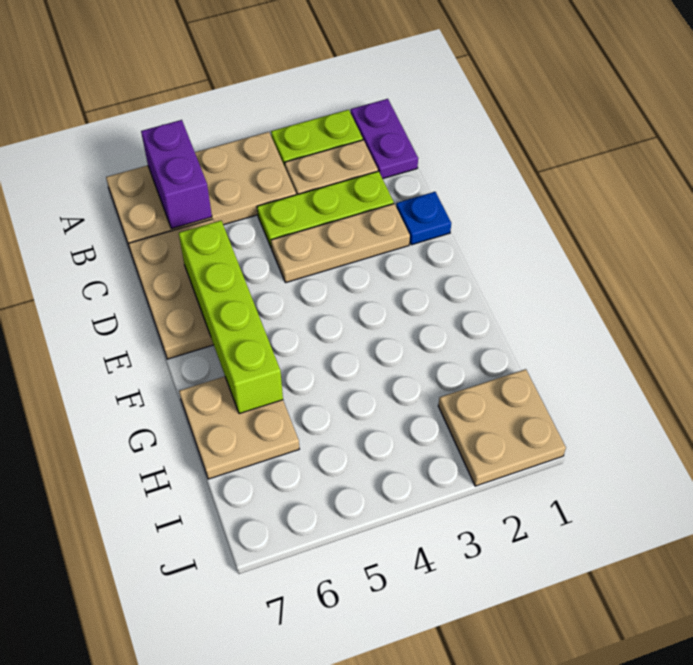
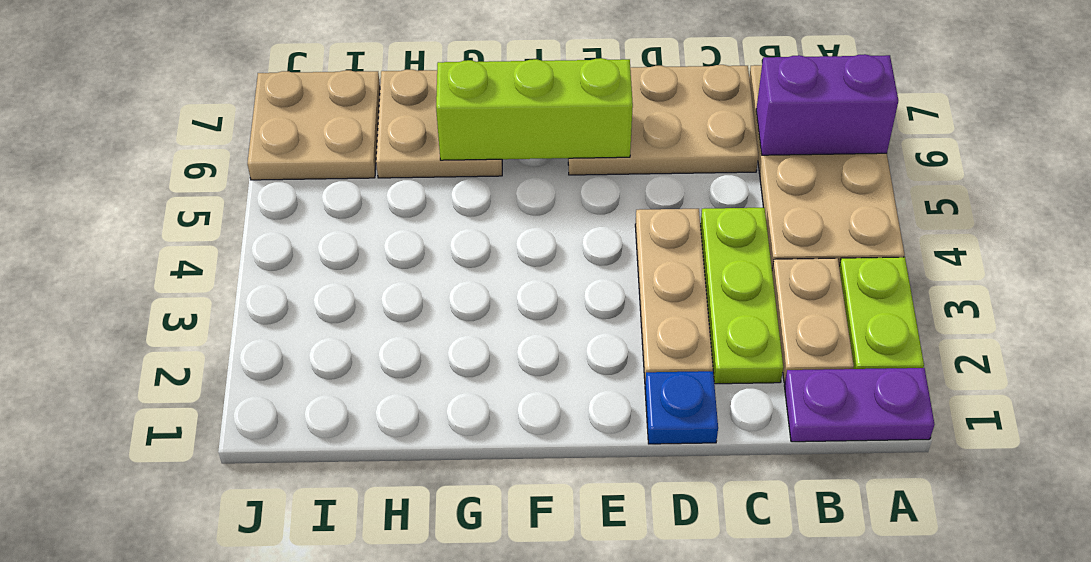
lime 1x4 brick [179,221,283,414] -> lime 1x3 brick [436,58,633,160]
tan 2x2 plate [438,369,566,486] -> tan 2x2 plate moved to [247,70,380,180]

